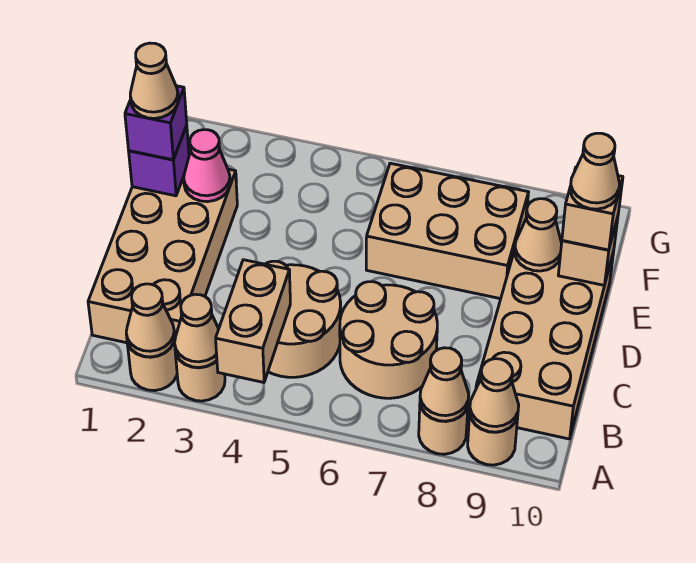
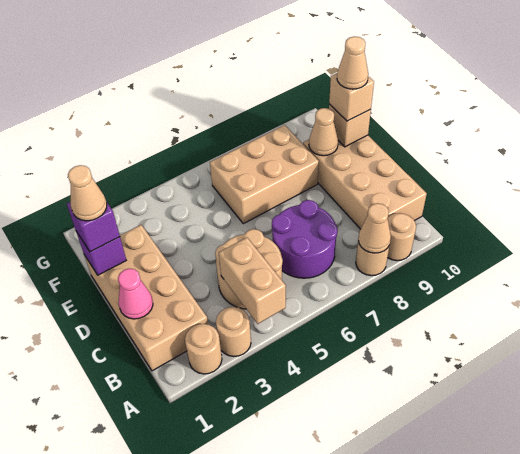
tan 1x1 cone [126,284,175,357] -> none
tan 1x1 cone [175,294,219,368] -> none
tan 1x1 cone [470,359,519,432] -> none
tan 2x2 round brick [340,282,437,398] -> purple 2x2 round brick [272,200,338,278]
pink 1x1 cone [184,130,230,202] -> pink 1x1 cone moved to [118,268,153,319]

